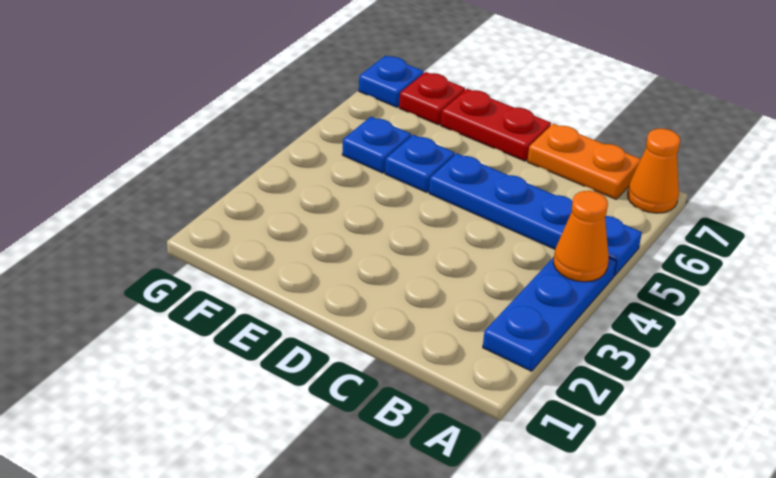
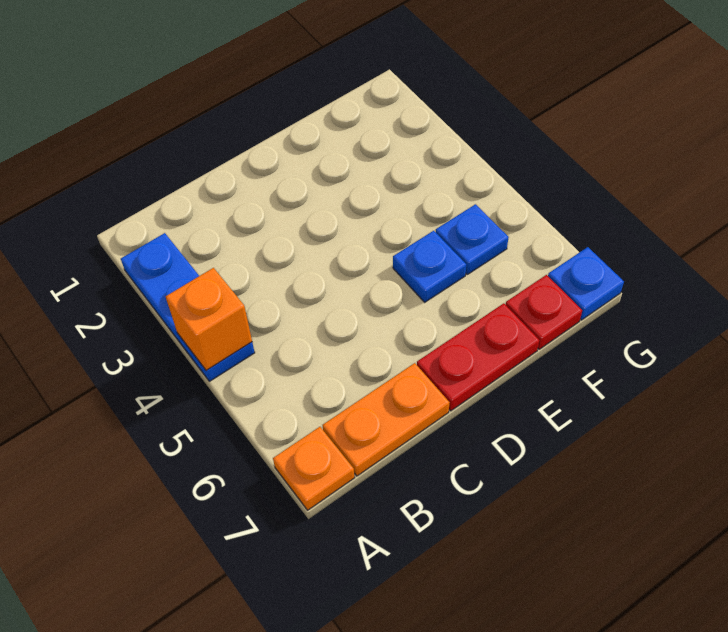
orange 1x1 cone [553,191,609,282] -> orange 1x1 brick [166,268,252,371]
blue 1x4 plate [429,153,642,276] -> none
orange 1x1 cone [628,129,680,213] -> orange 1x1 plate [273,427,355,510]

